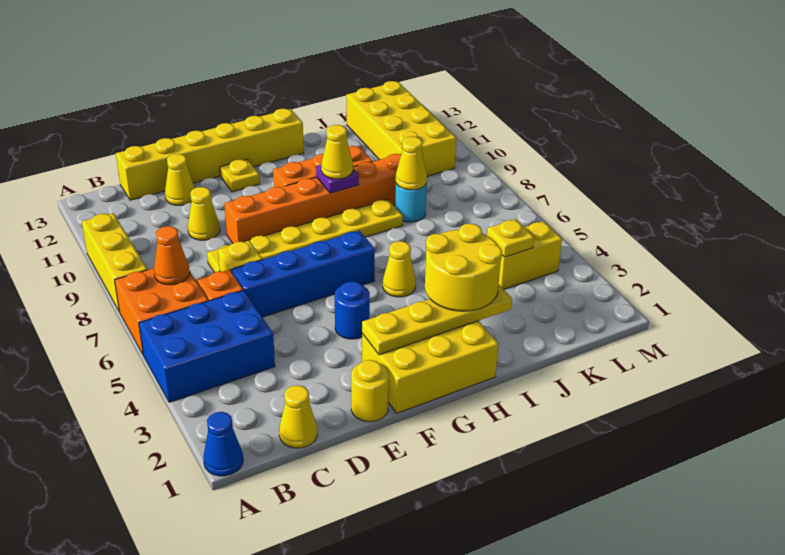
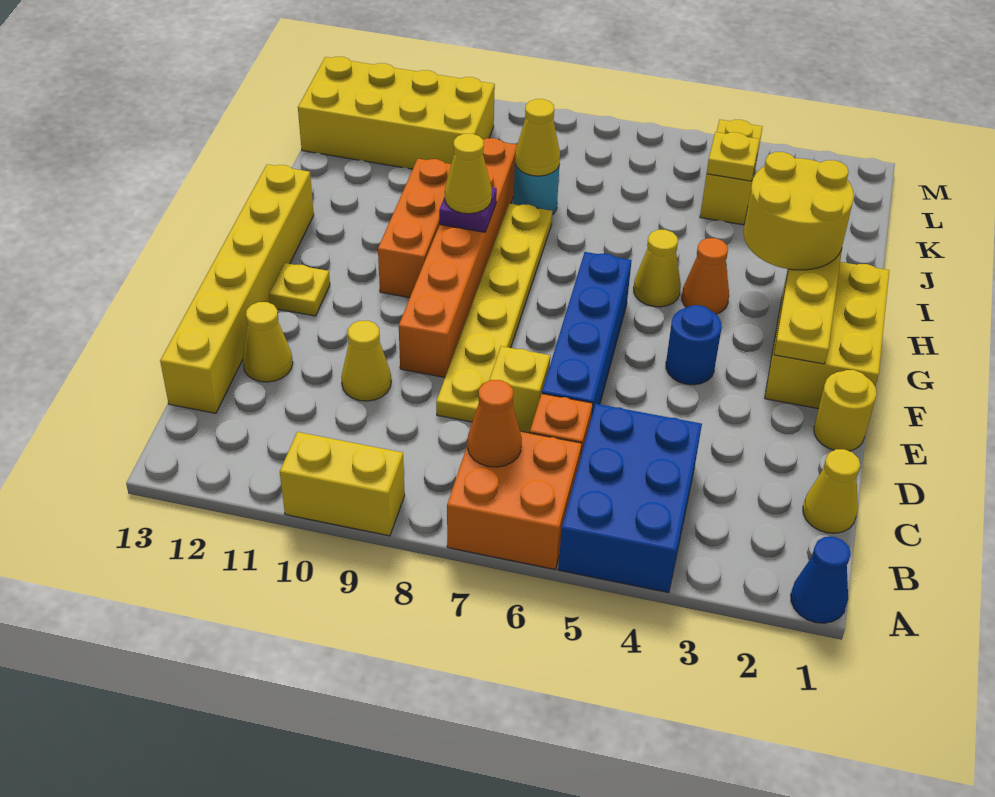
yellow 1x3 brick [82,213,148,312] -> yellow 1x2 brick [280,432,405,536]
none -> orange 1x1 cone [682,238,729,314]

